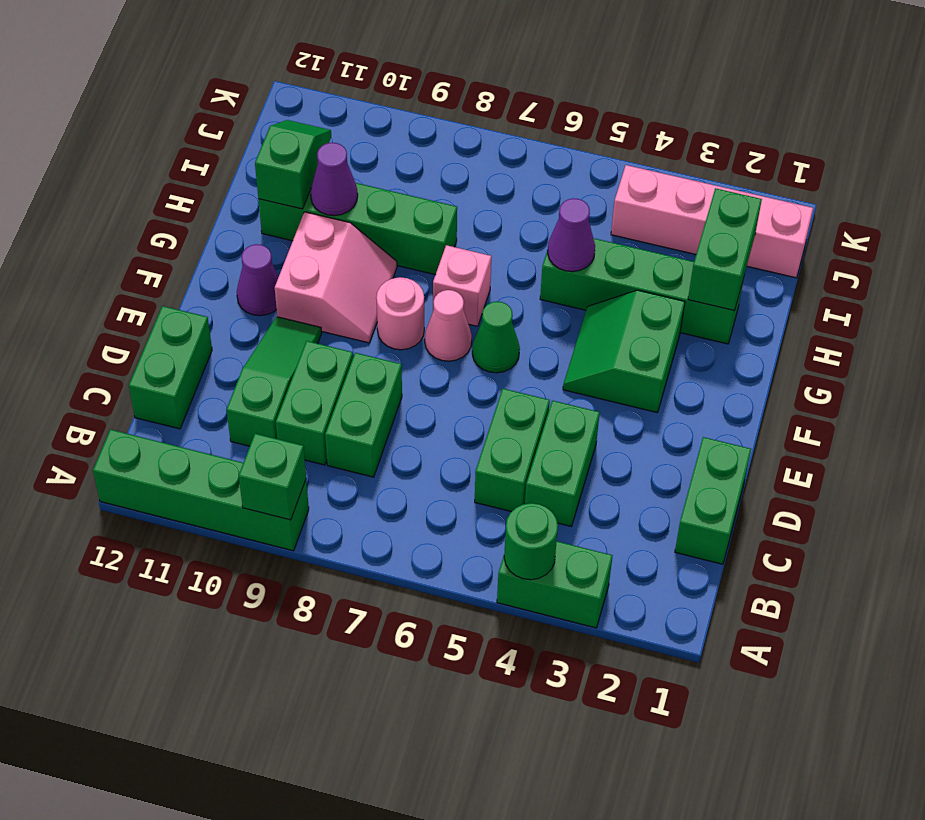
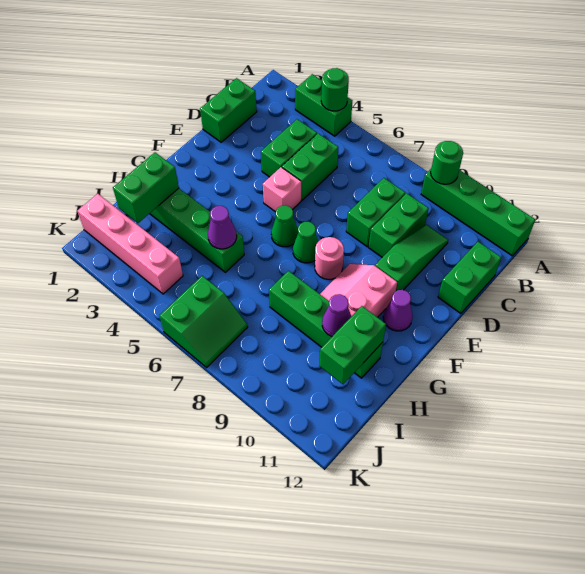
green 1x1 brick [239,434,306,520] -> green 1x1 round brick [431,141,463,184]
green 1x3 slope [227,317,322,446] -> green 1x3 slope turned to [375,225,448,291]
green 2x2 slope [563,290,685,413] -> green 2x2 slope moved to [160,276,248,367]
pink 1x1 cone [425,290,472,361] -> green 1x1 cone [293,222,318,263]
pink 1x1 brick [433,245,491,326] -> pink 1x1 brick moved to [263,167,301,212]
green 1x2 slope [255,120,331,209] -> green 1x2 brick [319,306,386,384]

